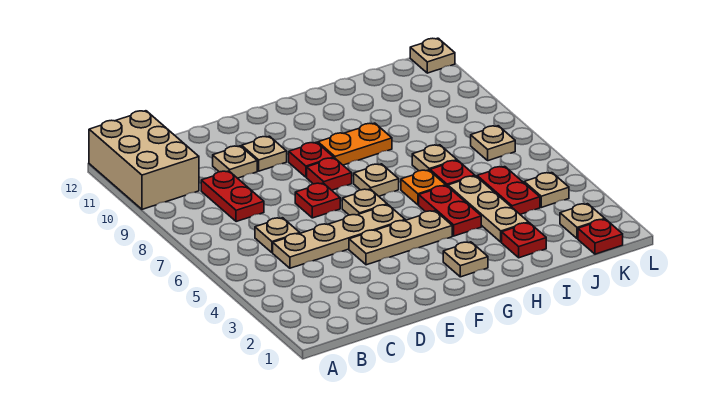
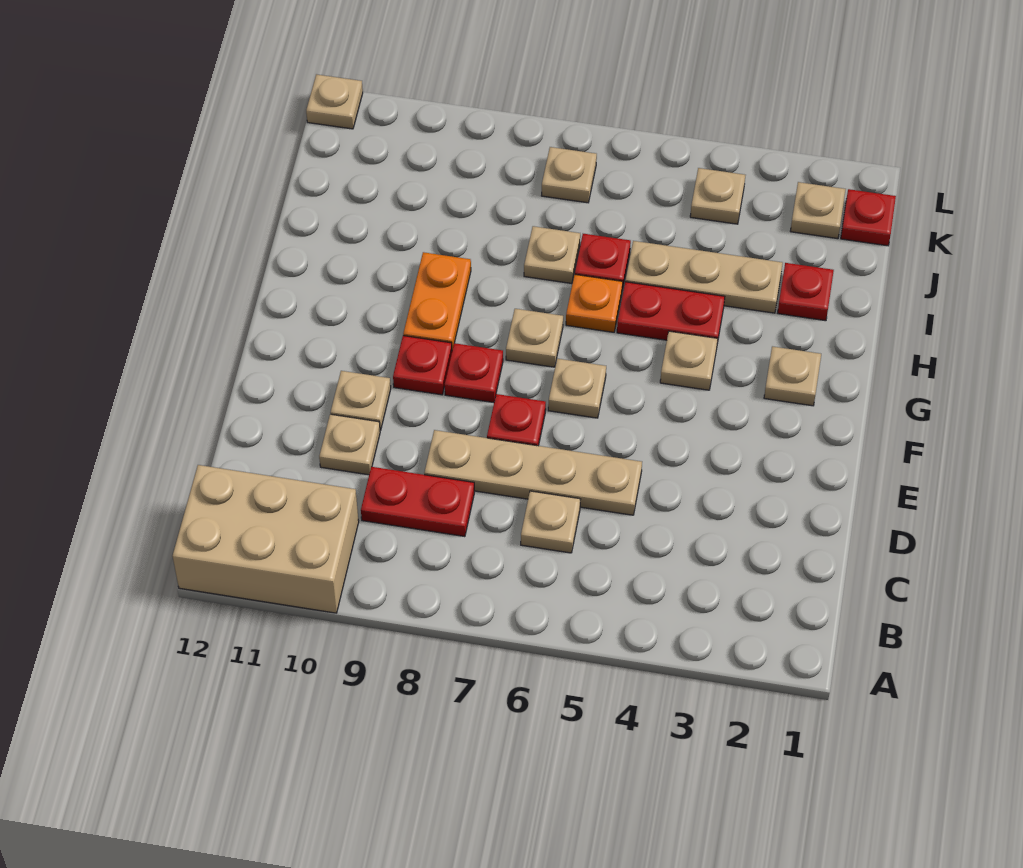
tan 1x4 plate [273,205,405,268] -> tan 1x4 plate turned to [424,430,642,515]
tan 1x3 plate [349,211,452,265] -> tan 1x1 plate [660,331,718,390]
red 1x2 plate [477,167,540,214] -> none

